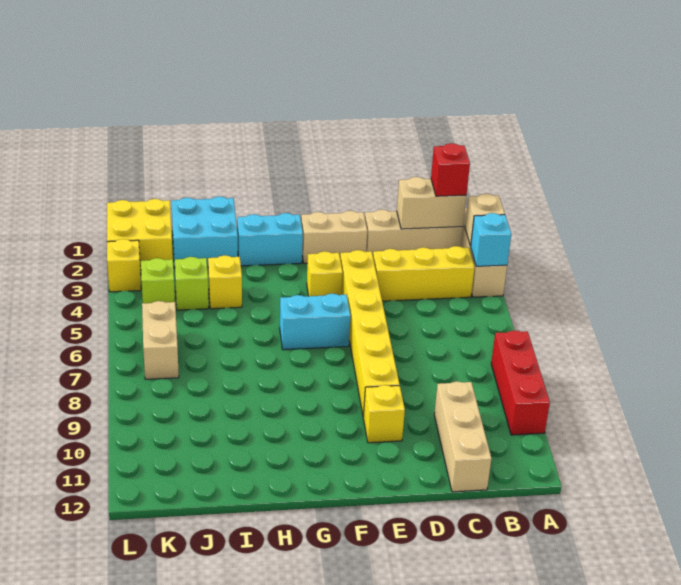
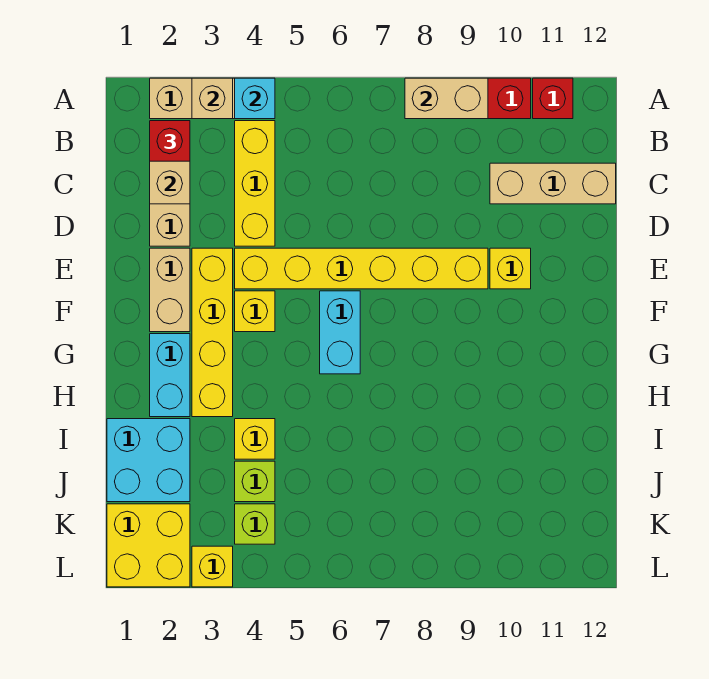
none -> red 1x1 brick [533,78,573,119]
none -> yellow 1x4 brick [192,248,233,417]
tan 1x2 brick [142,301,179,379] -> tan 1x2 brick moved to [405,78,488,119]

